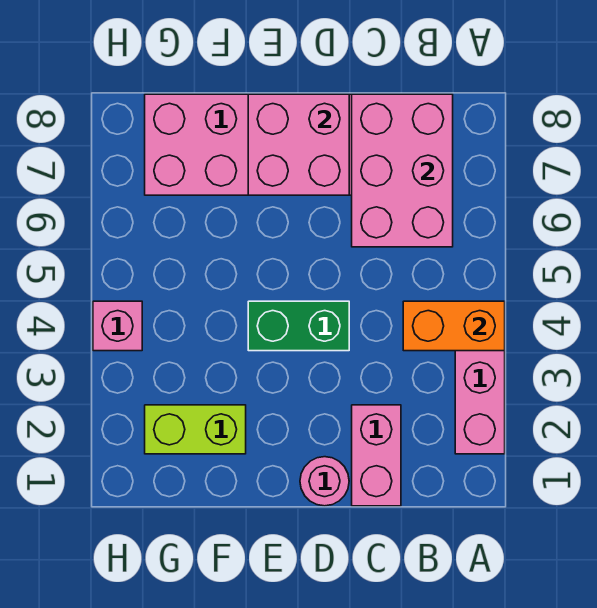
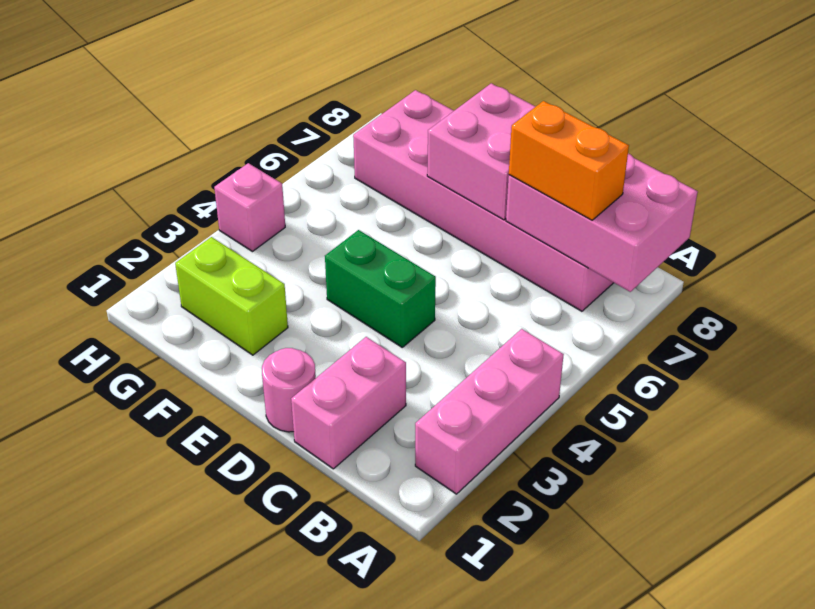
orange 1x2 brick [403,301,505,351] -> orange 1x2 brick moved to [509,101,629,220]
pink 2x3 brick [352,94,453,247] -> pink 2x3 brick turned to [506,154,698,292]

